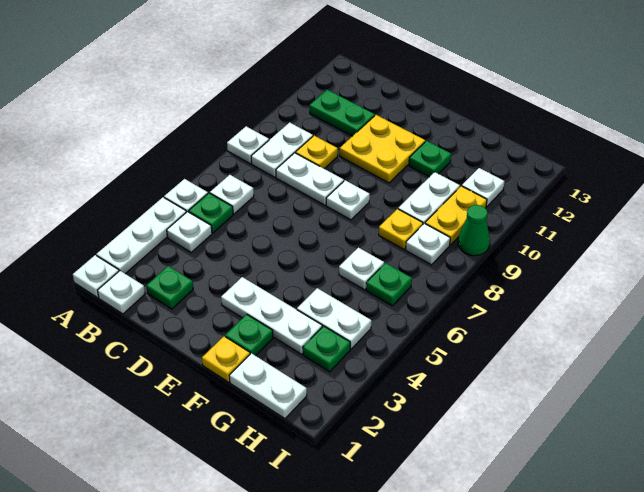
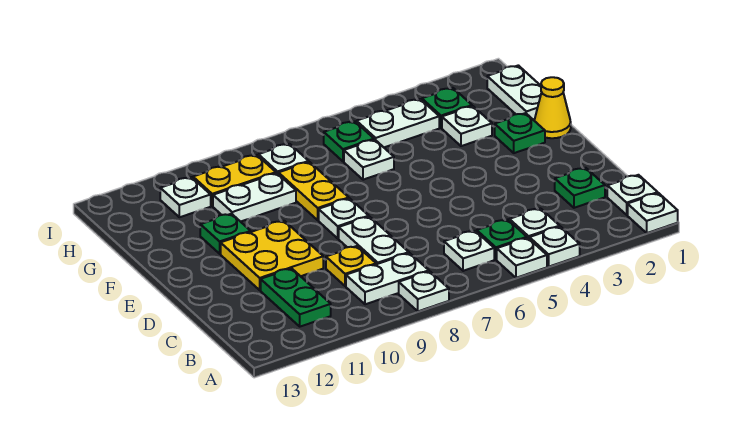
white 1x3 plate [96,197,186,274] -> white 1x1 plate [529,227,580,267]
white 1x3 plate [221,277,322,354] -> white 1x1 plate [442,106,492,146]
yellow 1x1 plate [202,336,250,382] -> yellow 1x1 cone [534,77,571,138]
white 1x2 plate [297,288,371,349] -> white 1x2 plate turned to [357,99,439,147]
yellow 1x1 plate [379,209,423,249] -> yellow 1x2 plate [278,162,349,220]
green 1x1 cone [458,205,490,256] -> none

